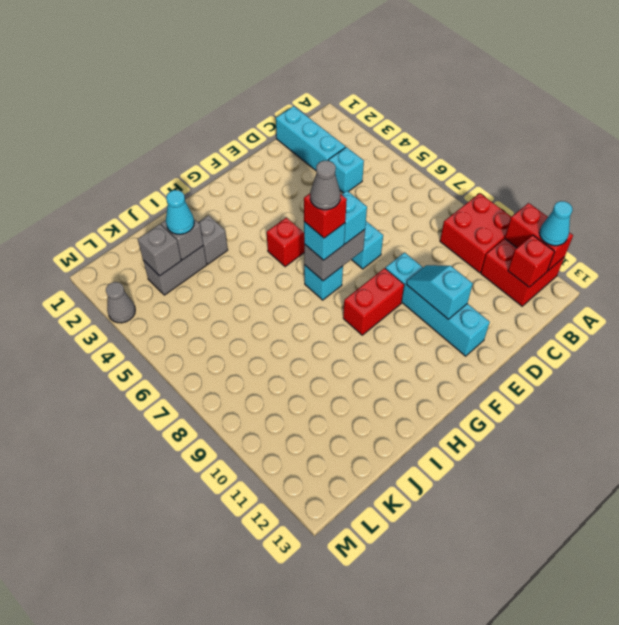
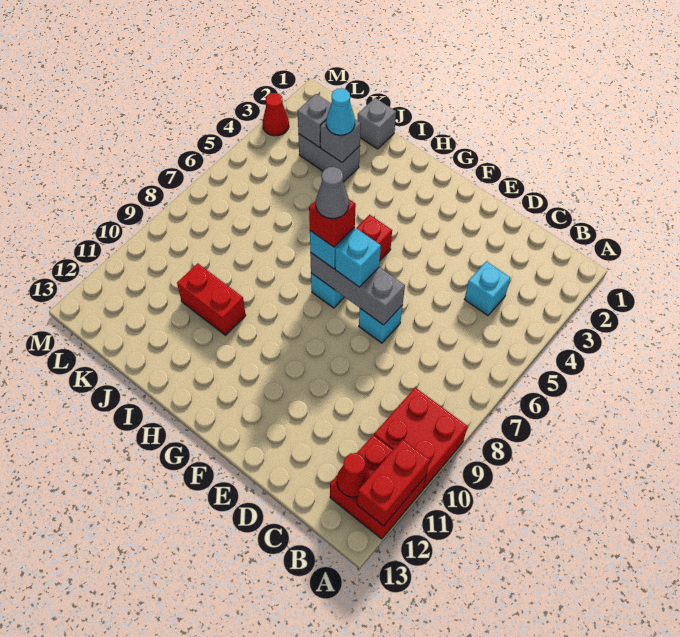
cyan 1x1 cone [539,201,572,246] -> none
red 1x1 brick [508,235,555,287] -> red 1x1 cone [337,453,370,497]
cyan 1x3 brick [276,106,345,171] -> none
cyan 1x4 brick [385,253,490,356] -> none
cyan 1x2 slope [406,265,473,320] -> none
grey 1x2 brick [304,230,365,281] -> grey 1x3 brick [310,252,405,325]
red 1x2 brick [343,268,404,335] -> red 1x2 brick moved to [177,263,246,335]
grey 1x1 brick [198,215,228,264] -> grey 1x1 brick moved to [358,98,396,149]
grey 1x1 cone [106,282,135,323] -> red 1x1 cone [262,93,289,136]

